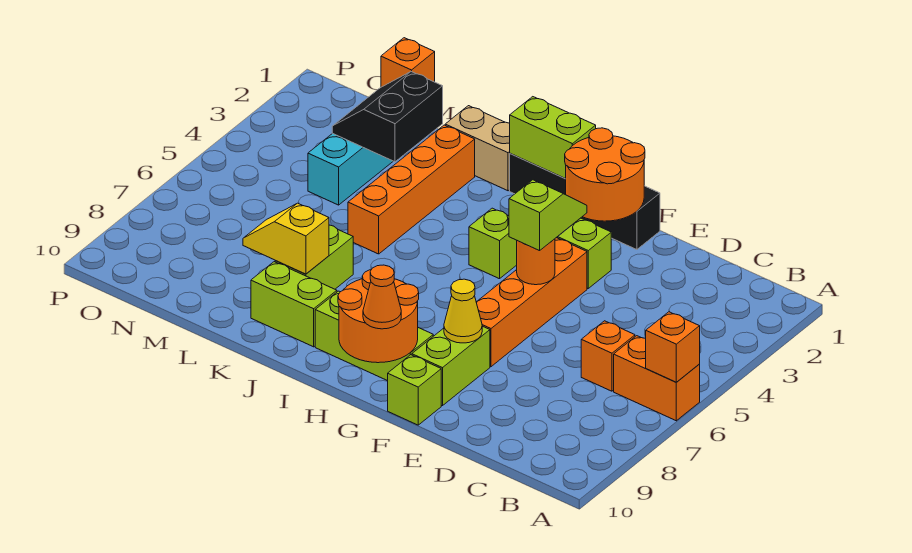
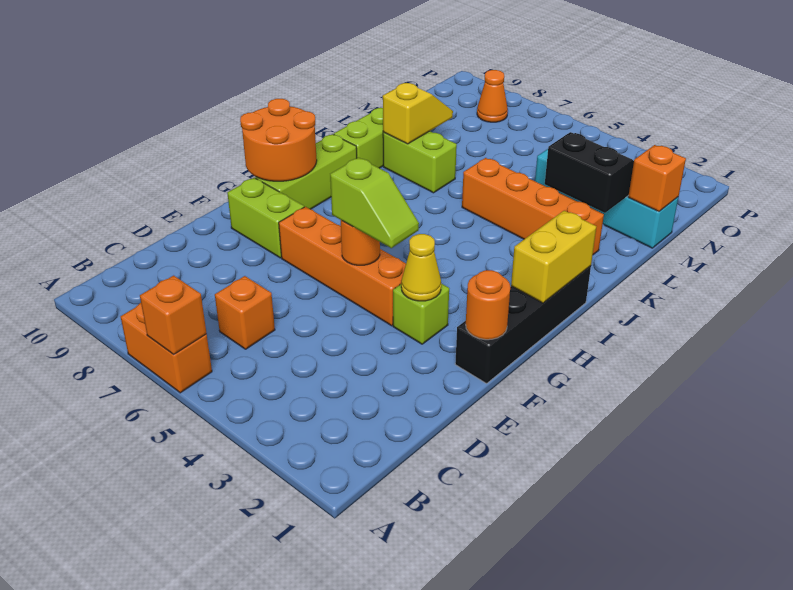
orange 1x2 brick [614,336,700,421] -> orange 1x2 brick turned to [121,303,212,393]
orange 2x2 round brick [565,128,645,221] -> orange 1x1 round brick [466,270,510,340]
yellow 1x1 cone [444,279,482,343] -> yellow 1x1 cone moved to [401,234,441,301]
lime 1x1 brick [388,355,441,425] -> none
orange 1x1 cone [363,265,401,329] -> orange 1x1 cone moved to [477,70,508,122]
lime 1x2 brick [510,97,596,179] -> yellow 1x2 brick [511,211,596,303]
lime 1x1 brick [469,208,517,279] -> none
tan 1x2 brick [445,106,510,191] -> none

